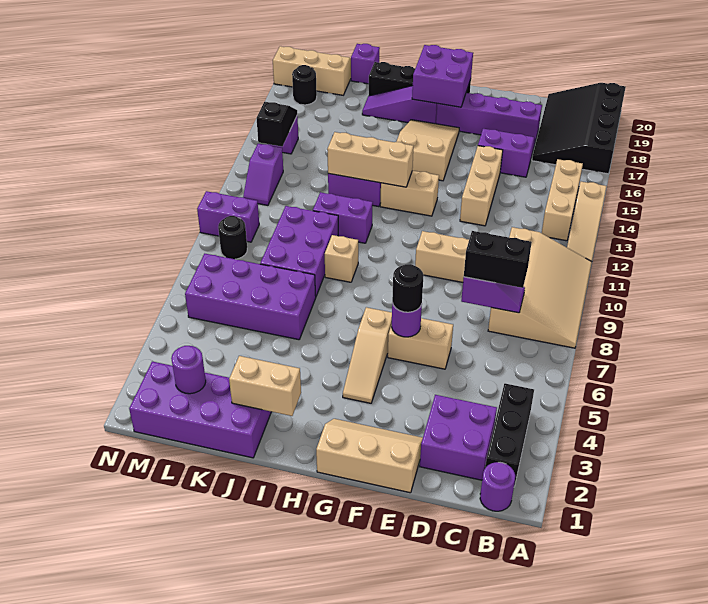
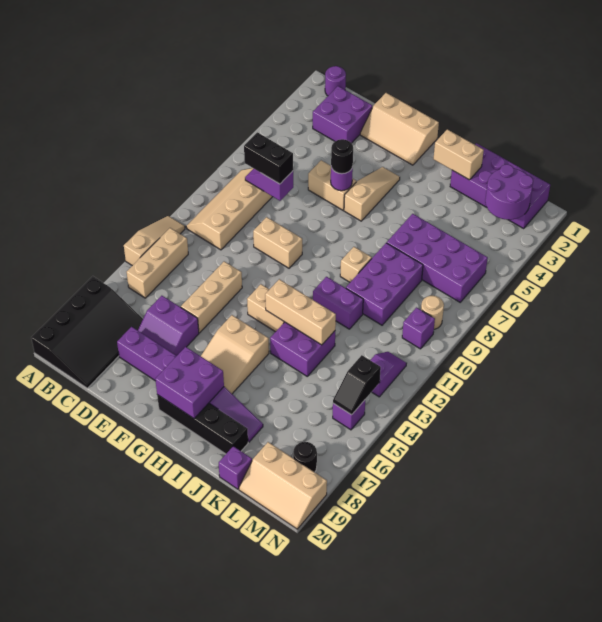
tan 3x4 slope [488,227,592,348] -> tan 2x4 slope [186,168,272,250]
black 1x3 brick [485,383,534,487] -> none
purple 1x1 round brick [171,346,206,394] -> purple 2x2 round brick [485,164,533,220]
black 1x1 round brick [218,216,247,259] -> tan 1x1 round brick [421,296,444,329]
purple 1x2 brick [197,191,259,242] -> purple 1x1 brick [402,308,435,349]

